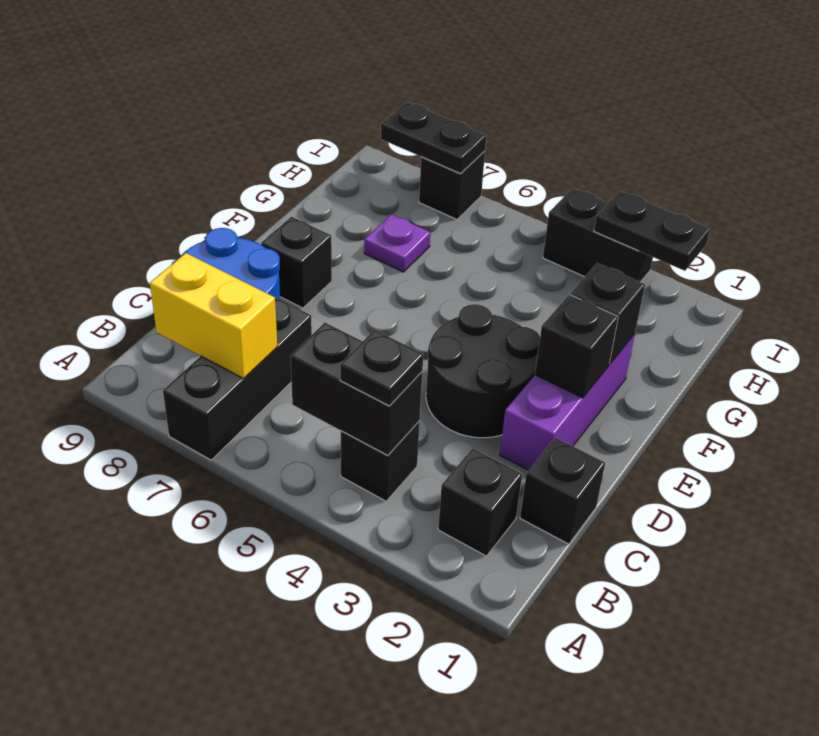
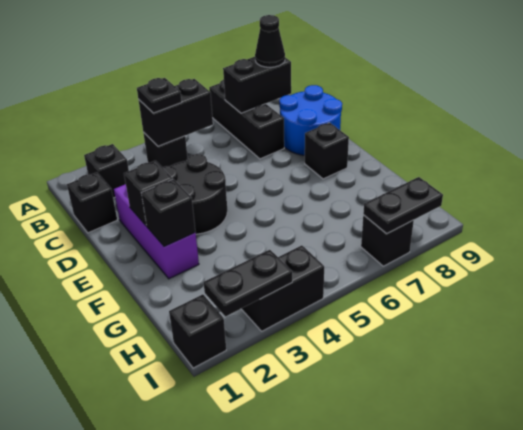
yellow 1x2 brick [150,253,277,379] -> black 1x2 brick [223,57,291,113]
none -> black 1x1 cone [255,15,285,67]
purple 1x1 plate [364,214,430,272] -> none
none -> black 1x1 brick [169,294,226,368]

